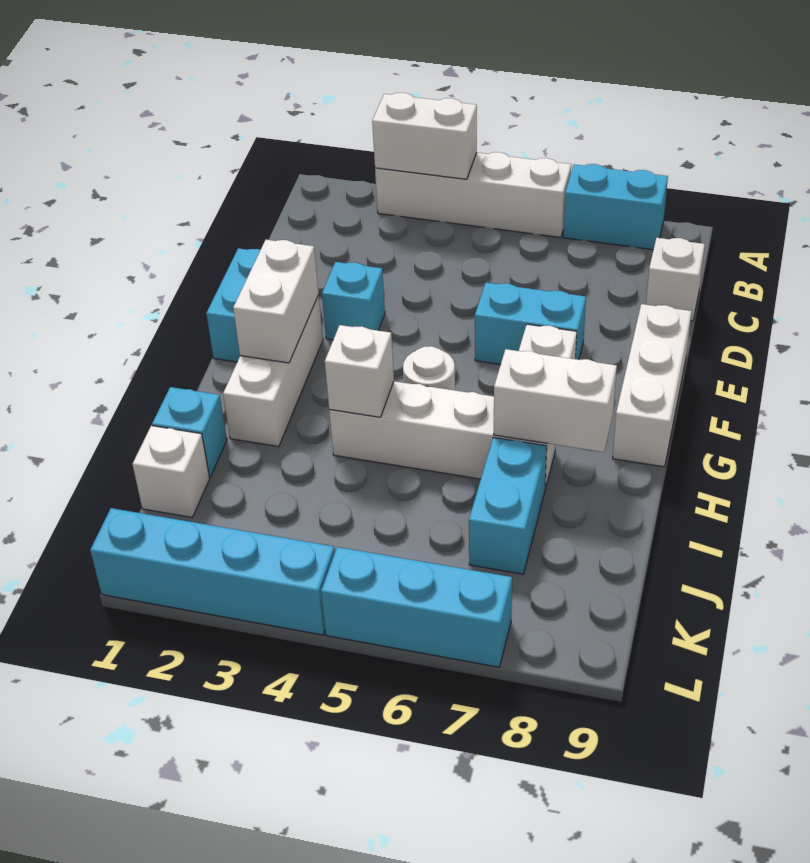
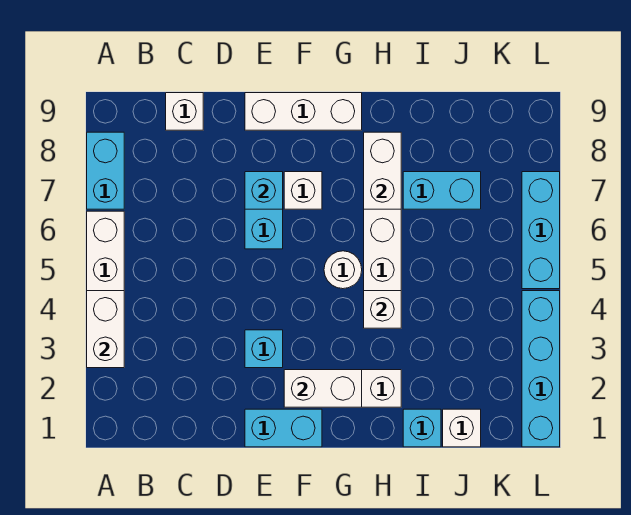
none -> cyan 1x1 brick [245,172,283,209]

